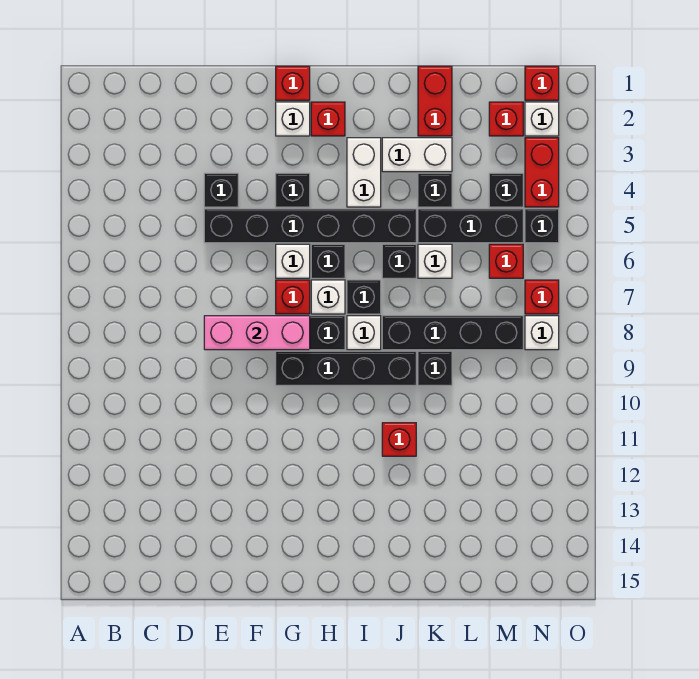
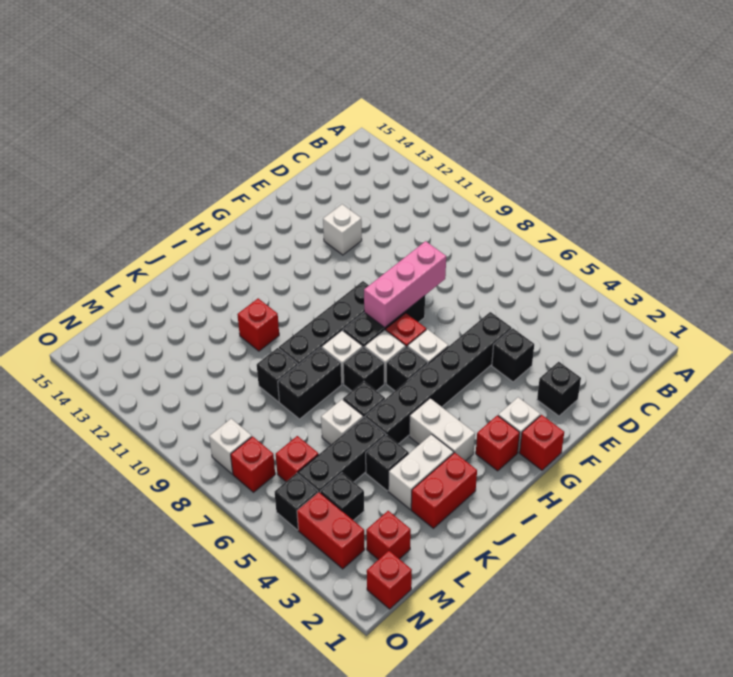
black 1x1 brick [276,173,310,207] -> black 1x1 brick moved to [537,362,581,416]
black 1x4 brick [382,316,523,350] -> black 1x2 brick [278,347,342,419]
red 1x2 brick [418,66,452,136] -> red 1x2 brick turned to [411,453,477,528]
white 1x1 brick [525,102,559,136] -> white 1x1 brick moved to [323,204,362,255]

